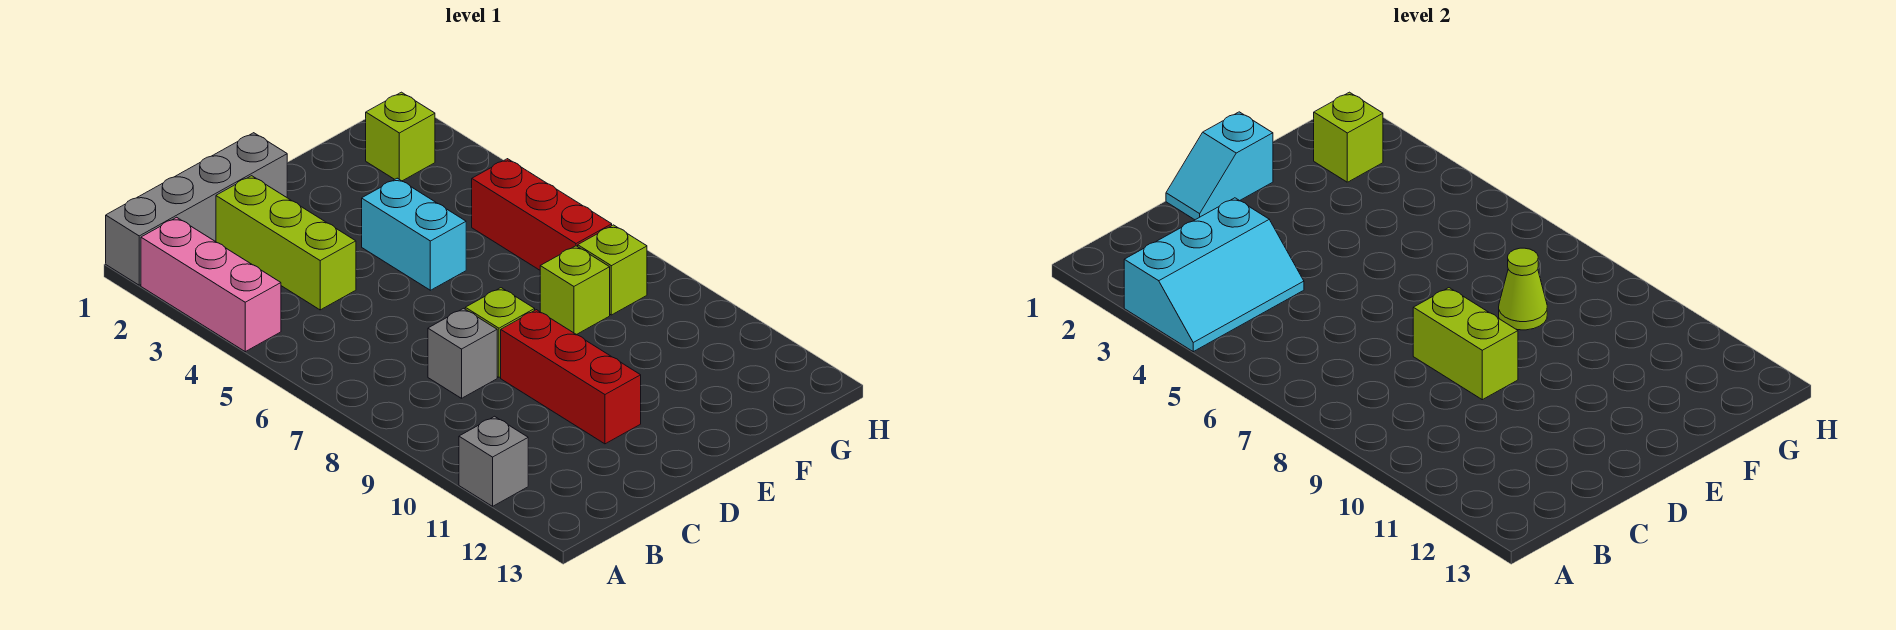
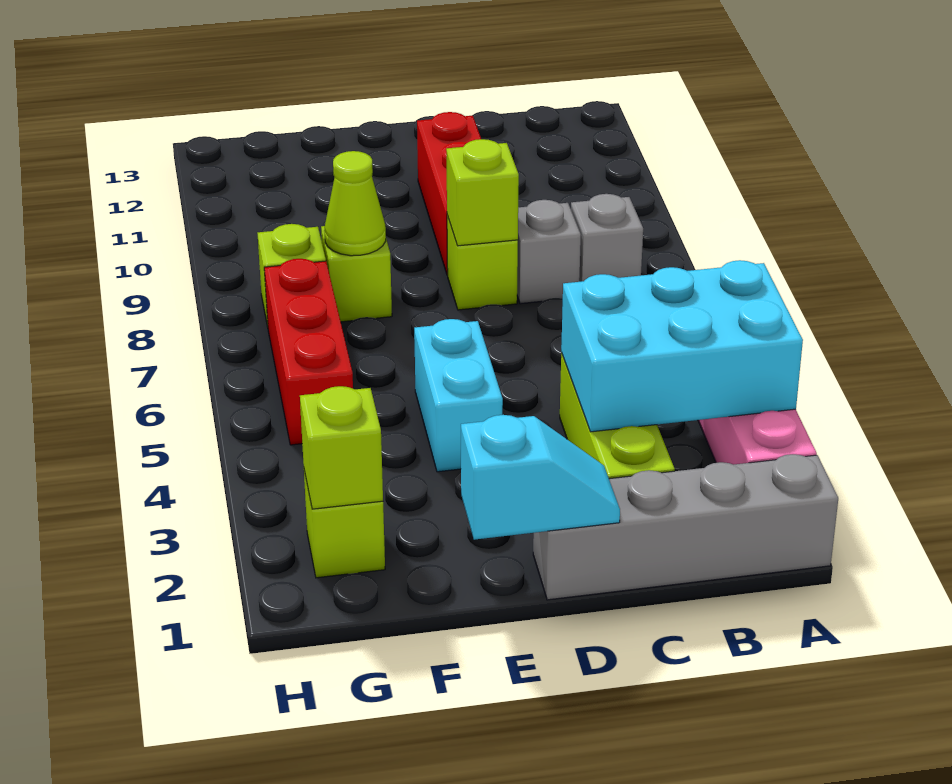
cyan 2x3 slope [1124,198,1304,352] -> cyan 2x3 brick [561,260,803,432]
grey 1x1 brick [459,416,528,506] -> grey 1x1 brick moved to [571,194,643,282]
lime 1x2 brick [1413,288,1518,400] -> lime 1x1 brick [446,139,519,246]

